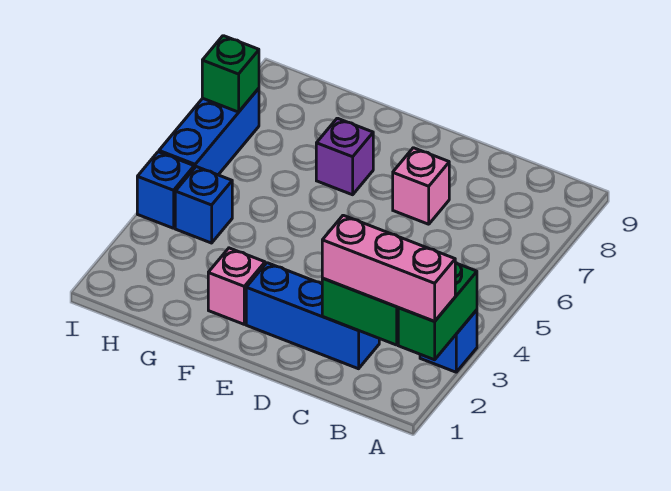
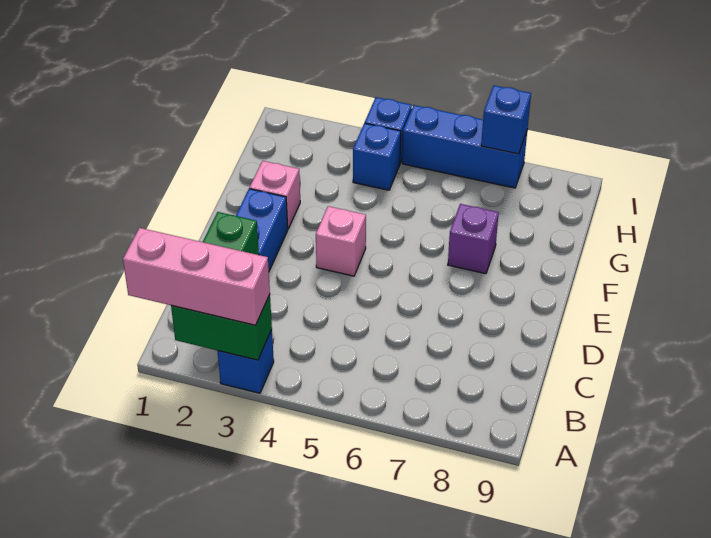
pink 1x3 brick [322,215,455,321] -> pink 1x3 brick turned to [123,228,270,325]
pink 1x1 brick [393,148,449,224] -> pink 1x1 brick moved to [316,206,366,276]
green 1x1 brick [202,36,259,112] -> blue 1x1 brick [481,85,531,154]

